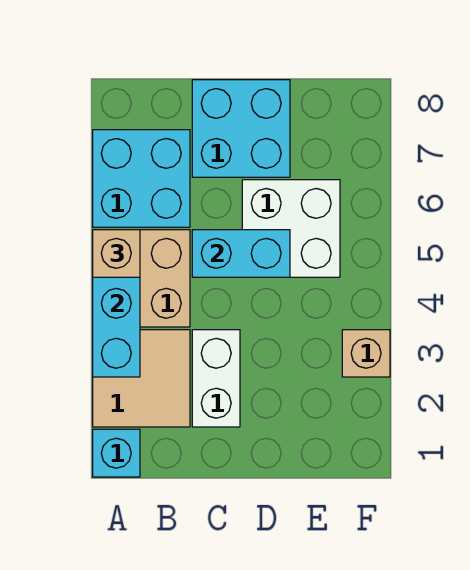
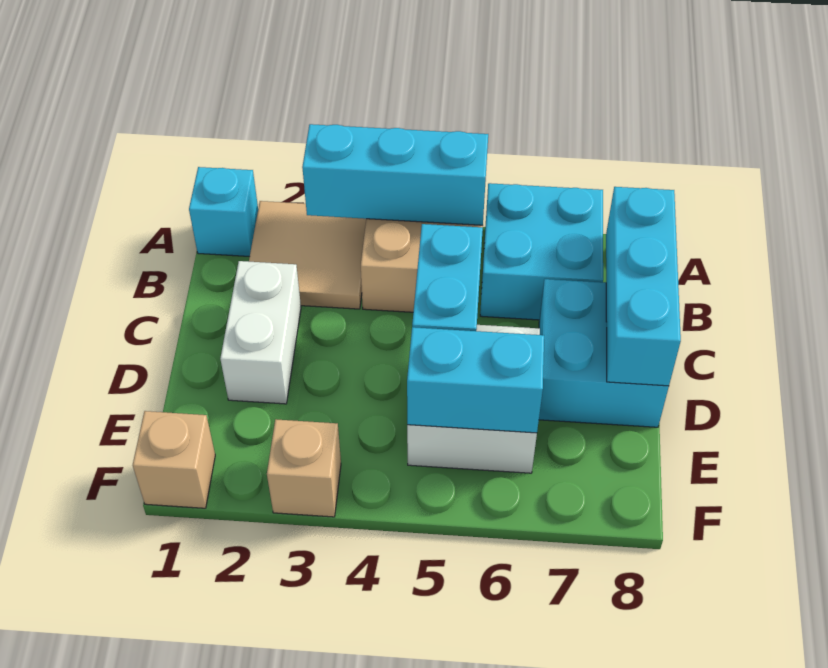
tan 1x1 brick [93,230,140,277] -> tan 1x1 brick moved to [133,411,215,508]
none -> cyan 1x3 brick [606,187,681,386]
white 1x2 brick [192,330,240,427] -> white 1x2 brick turned to [220,261,301,404]
none -> cyan 1x2 brick [407,327,544,433]

